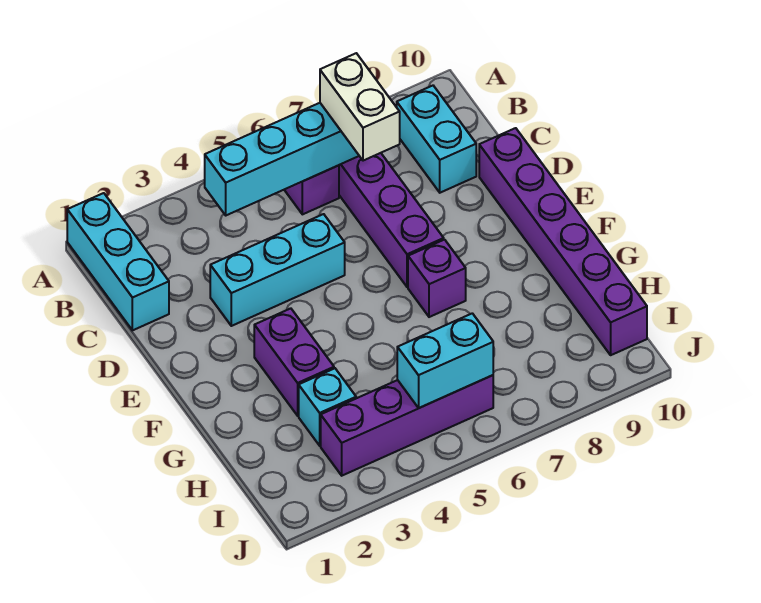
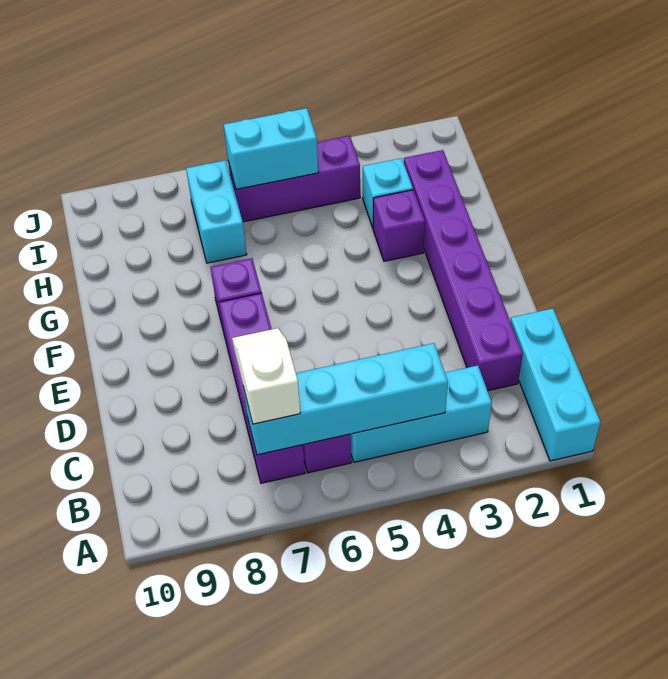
white 1x2 brick [320,53,400,161] -> white 1x2 slope [232,328,300,424]
cyan 1x2 brick [397,86,476,193] -> cyan 1x2 brick moved to [186,160,247,263]
cyan 1x3 brick [210,214,345,326] -> cyan 1x3 brick moved to [351,366,492,462]
purple 1x6 brick [479,128,647,355] -> purple 1x6 brick moved to [404,150,523,391]
purple 1x2 brick [254,308,334,416] -> purple 1x1 brick [373,190,425,261]
purple 1x4 brick [321,375,493,476] -> purple 1x3 brick [228,136,360,222]

